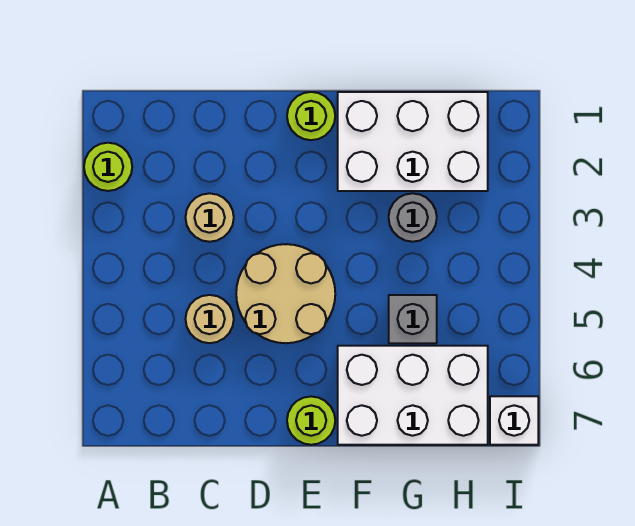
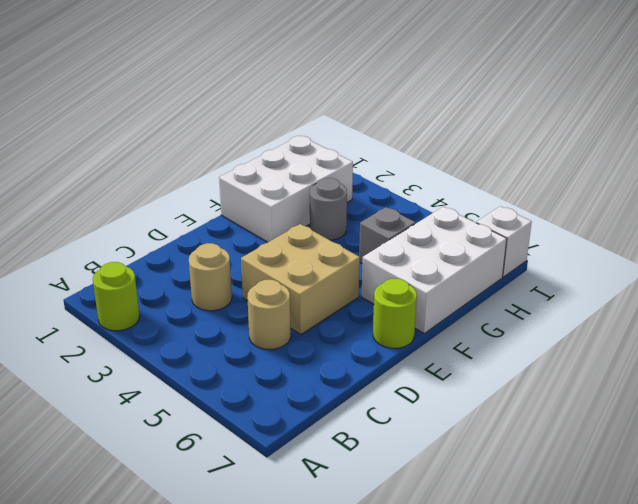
tan 2x2 round brick [236,244,335,343] -> tan 2x2 brick [241,224,360,335]
lime 1x1 round brick [287,92,335,140] -> none

